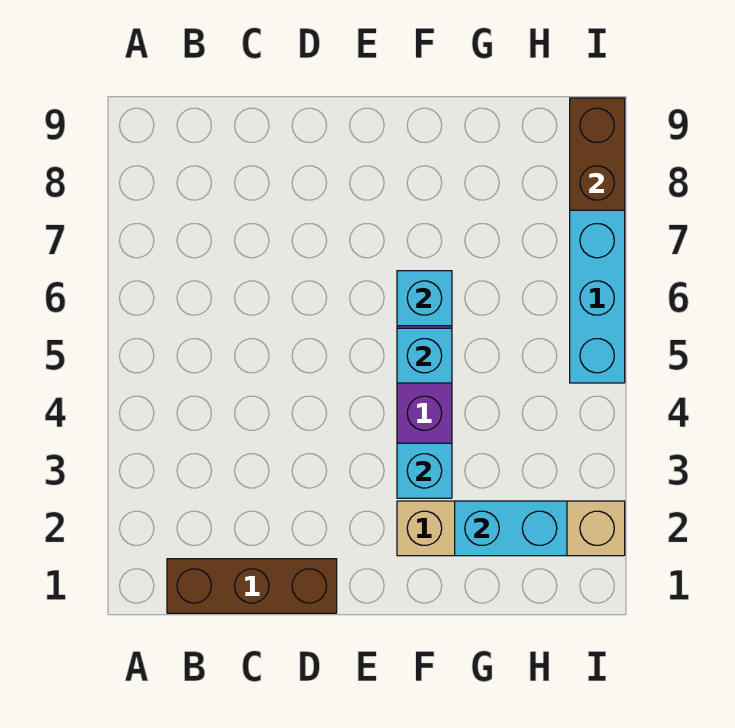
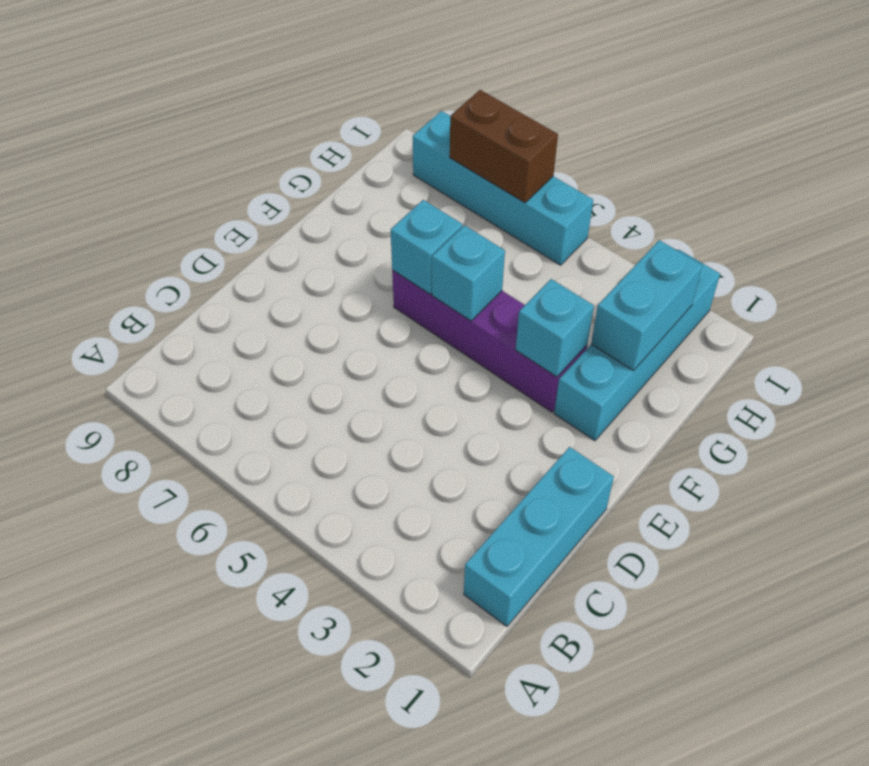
brown 1x3 brick [167,559,337,613] -> cyan 1x3 brick [464,447,614,626]
tan 1x4 brick [397,501,625,556] -> cyan 1x4 brick [554,250,720,441]
brown 1x2 brick [570,98,625,210] -> brown 1x2 brick moved to [450,90,558,203]

